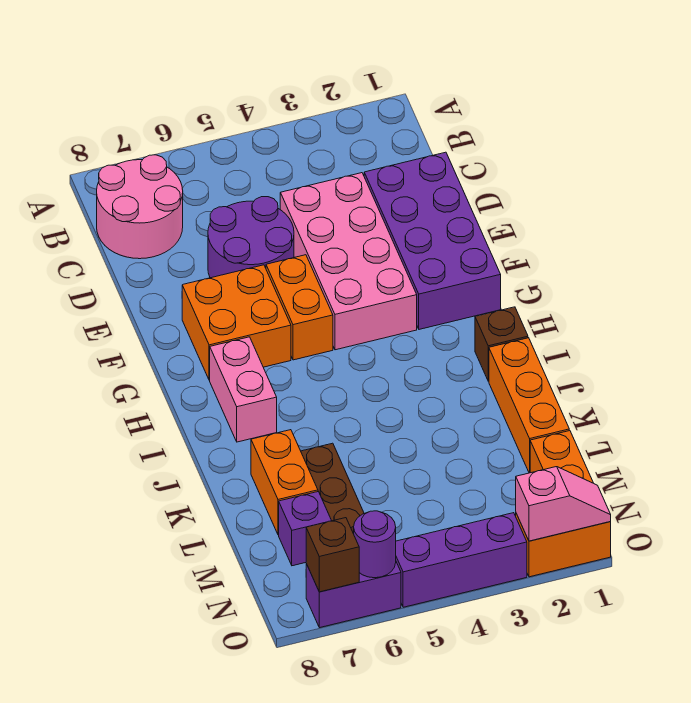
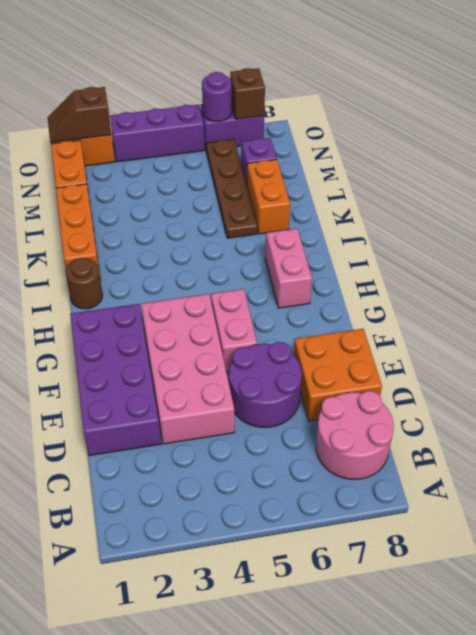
orange 1x2 brick [266,255,333,360] -> pink 1x2 brick [211,289,257,372]
orange 2x2 brick [182,265,291,380] -> orange 2x2 brick moved to [294,329,382,421]
brown 1x1 brick [475,307,528,381] -> brown 1x1 round brick [66,258,102,309]
pink 1x2 slope [516,467,611,541] -> brown 1x2 slope [48,87,112,142]

